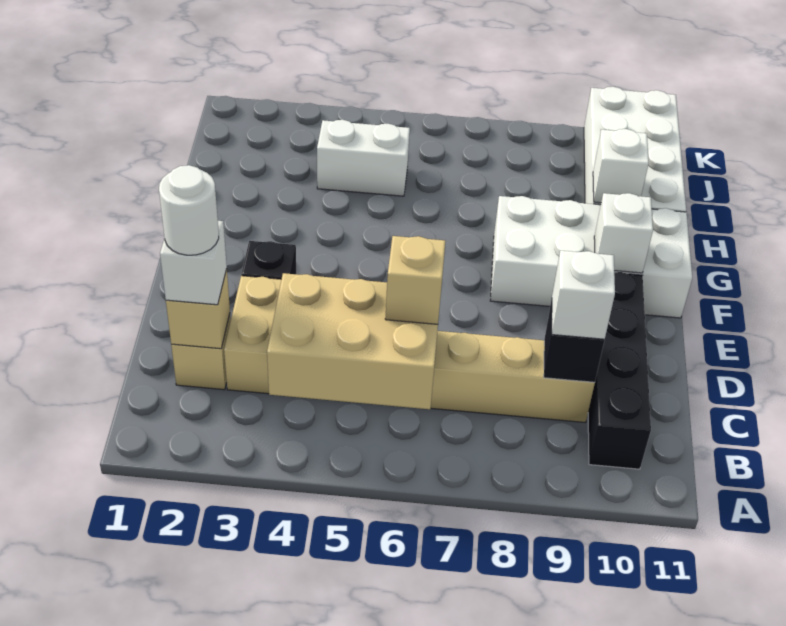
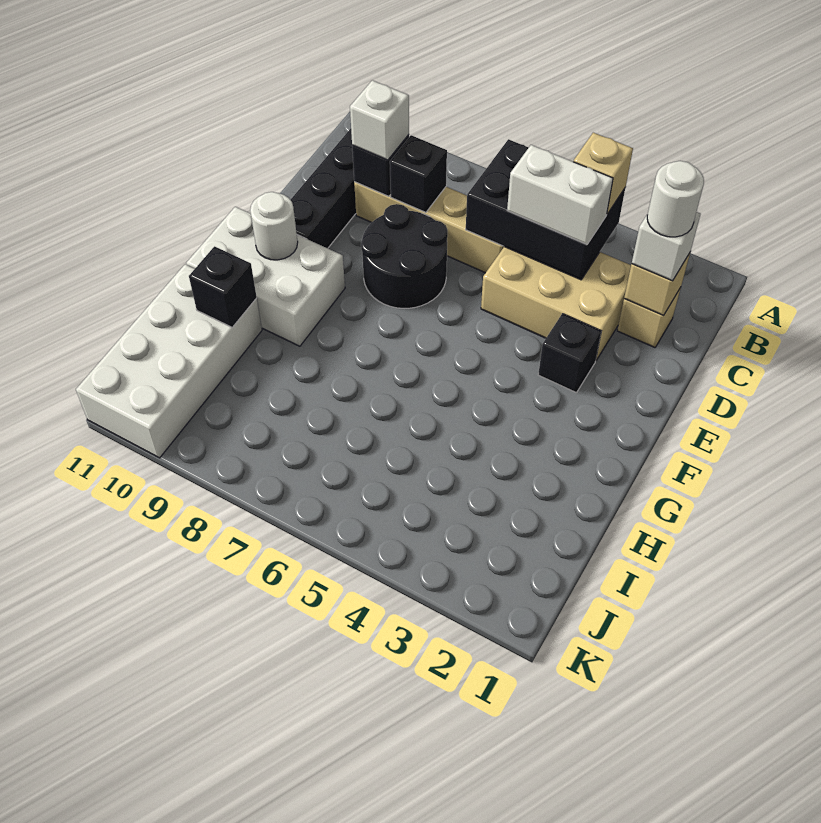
tan 2x3 brick [267,273,438,409] -> black 2x3 brick [466,139,625,280]
tan 1x1 brick [385,236,445,324] -> tan 1x1 brick moved to [573,133,633,214]
none -> black 1x1 brick [390,135,447,213]
none -> black 2x2 round brick [361,204,448,308]
white 2x4 brick [490,196,692,318] -> white 2x3 brick [186,207,345,346]
white 1x1 brick [594,193,653,273] -> white 1x1 round brick [250,192,298,260]
white 1x1 brick [593,129,649,203] -> black 1x1 brick [189,246,257,327]
white 1x2 brick [317,120,410,196] -> white 1x2 brick moved to [507,145,613,245]

